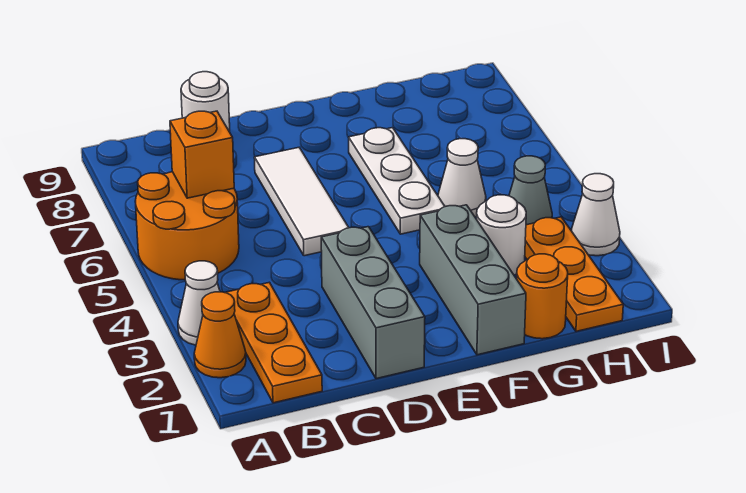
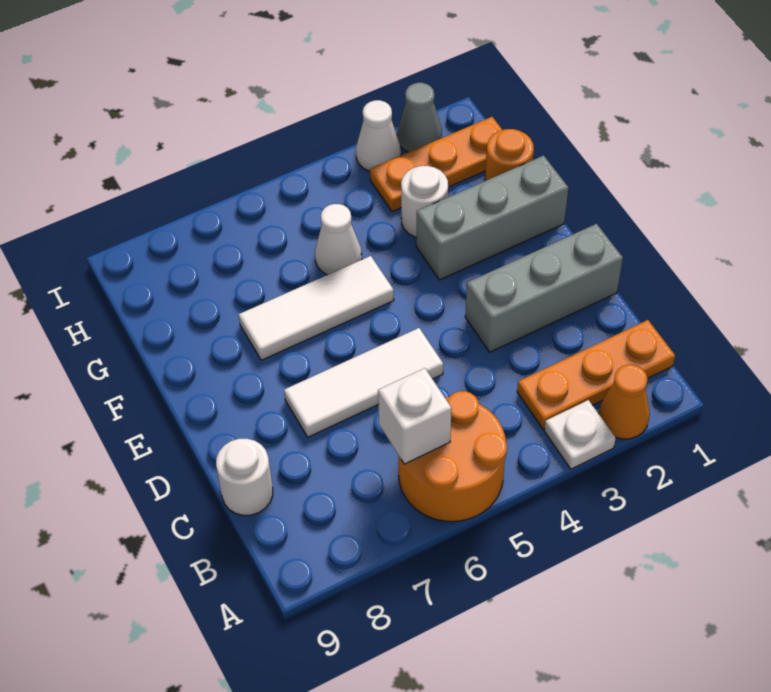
white 1x1 cone [178,261,220,345] -> white 1x1 plate [544,400,616,469]
orange 1x1 brick [170,111,234,198] -> white 1x1 brick [378,368,452,464]
white 1x3 plate [349,128,445,234] -> white 1x3 tile [239,256,394,360]
grey 1x1 cone [509,156,552,225] -> grey 1x1 cone moved to [397,83,442,152]

